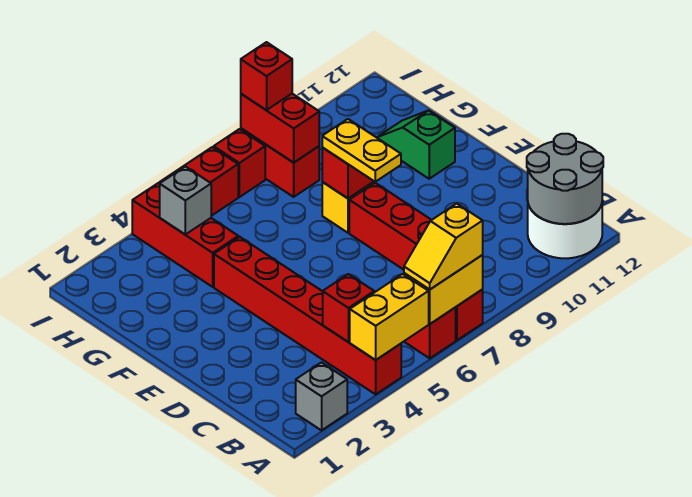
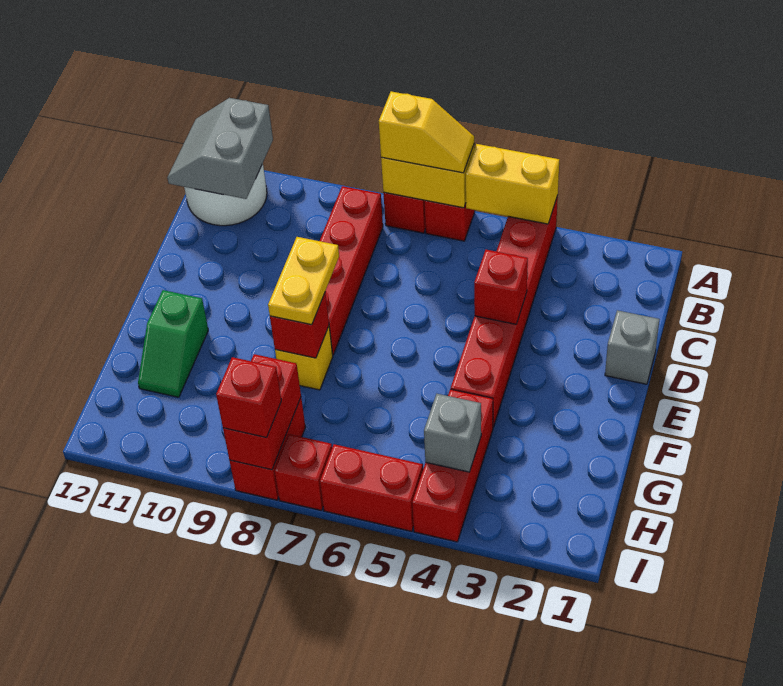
grey 1x1 brick [296,363,347,430] -> grey 1x1 brick moved to [605,310,659,384]
grey 2x2 round brick [527,134,603,224] -> grey 2x2 slope [167,98,273,199]
red 1x1 brick [323,274,374,342] -> red 1x1 brick moved to [474,250,528,324]

